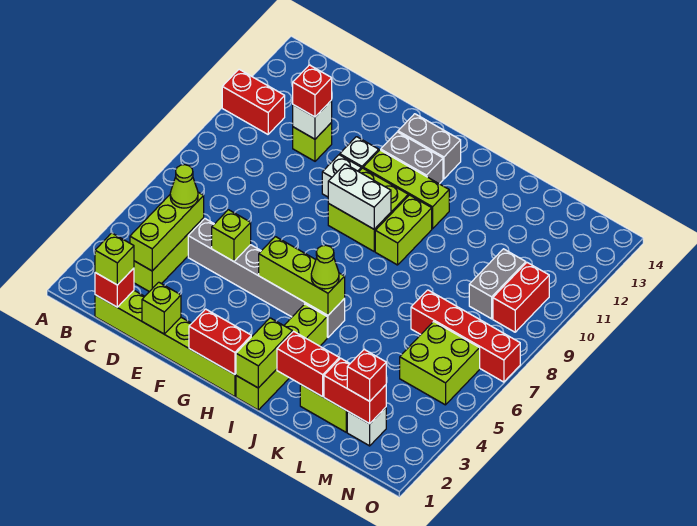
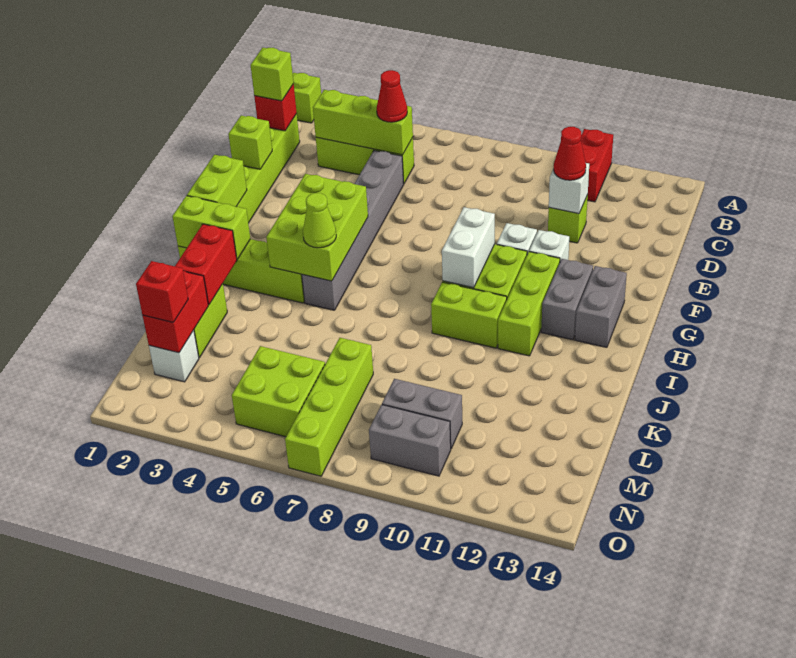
lime 1x1 cone [170,165,198,208] -> red 1x1 cone [377,70,407,122]
red 1x1 brick [293,65,332,117] -> red 1x1 cone [554,127,586,180]
lime 1x1 brick [212,210,251,261] -> lime 1x1 brick moved to [293,73,321,123]
red 1x2 brick [189,309,251,375] -> lime 1x2 brick [187,155,247,206]
lime 1x3 brick [259,237,345,315] -> lime 2x3 brick [266,174,368,281]
red 1x4 brick [411,290,520,382] -> lime 1x4 brick [285,338,373,476]
red 1x2 brick [493,263,549,332] -> grey 1x2 brick [369,405,451,476]

